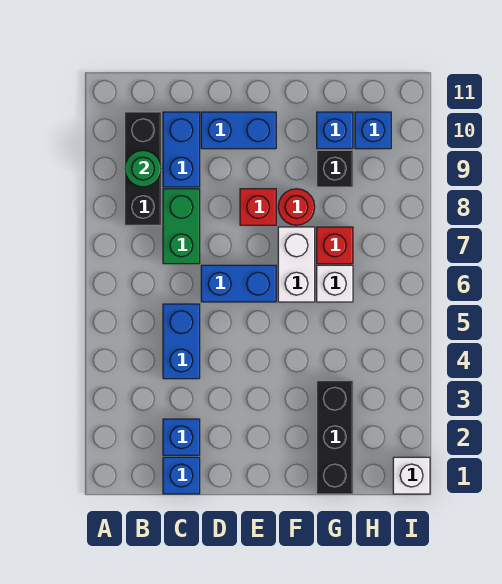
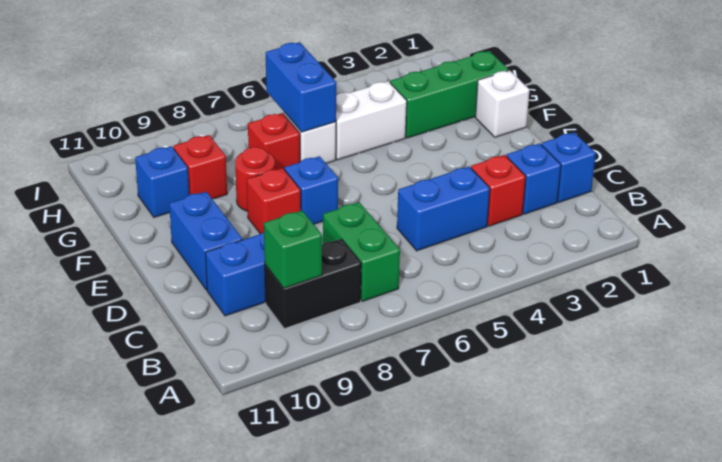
black 1x3 brick [125,112,161,225] -> black 1x2 brick [265,239,361,329]
green 1x1 round brick [125,150,161,187] -> green 1x1 brick [264,211,322,288]
none -> red 1x1 brick [471,155,526,226]
green 1x2 brick [163,189,200,264] -> green 1x2 brick turned to [323,202,400,301]
blue 1x2 brick [201,265,276,302] -> blue 1x2 brick moved to [266,42,336,132]
white 1x2 brick [278,227,315,302] -> white 1x2 brick moved to [336,81,407,160]
black 1x3 brick [317,381,353,494] -> green 1x3 brick [390,51,509,138]
black 1x1 brick [317,150,353,187] -> red 1x1 brick [173,135,227,199]
blue 1x1 brick [355,112,391,149] -> blue 1x1 brick moved to [284,156,338,224]
white 1x1 brick [393,457,430,494] -> white 1x1 brick moved to [475,70,529,137]

